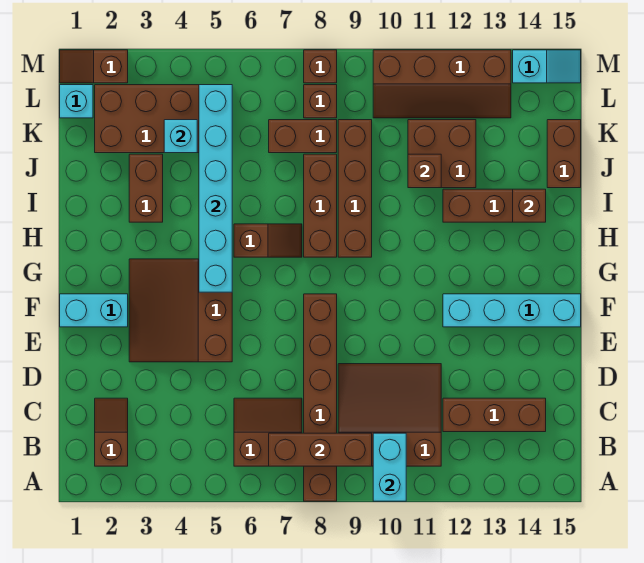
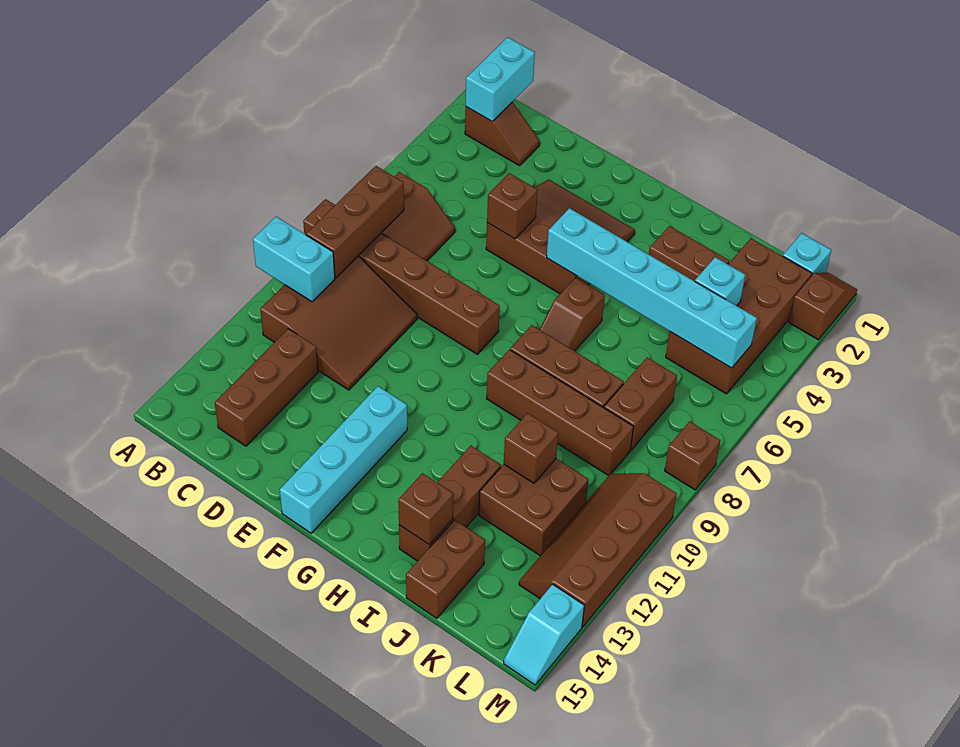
cyan 1x2 brick [60,294,128,327] -> cyan 1x2 brick moved to [466,37,535,121]
brown 1x2 brick [547,120,581,188] -> brown 1x2 brick turned to [406,520,485,618]
brown 1x1 brick [304,85,337,118] -> brown 1x1 brick moved to [487,173,538,239]

